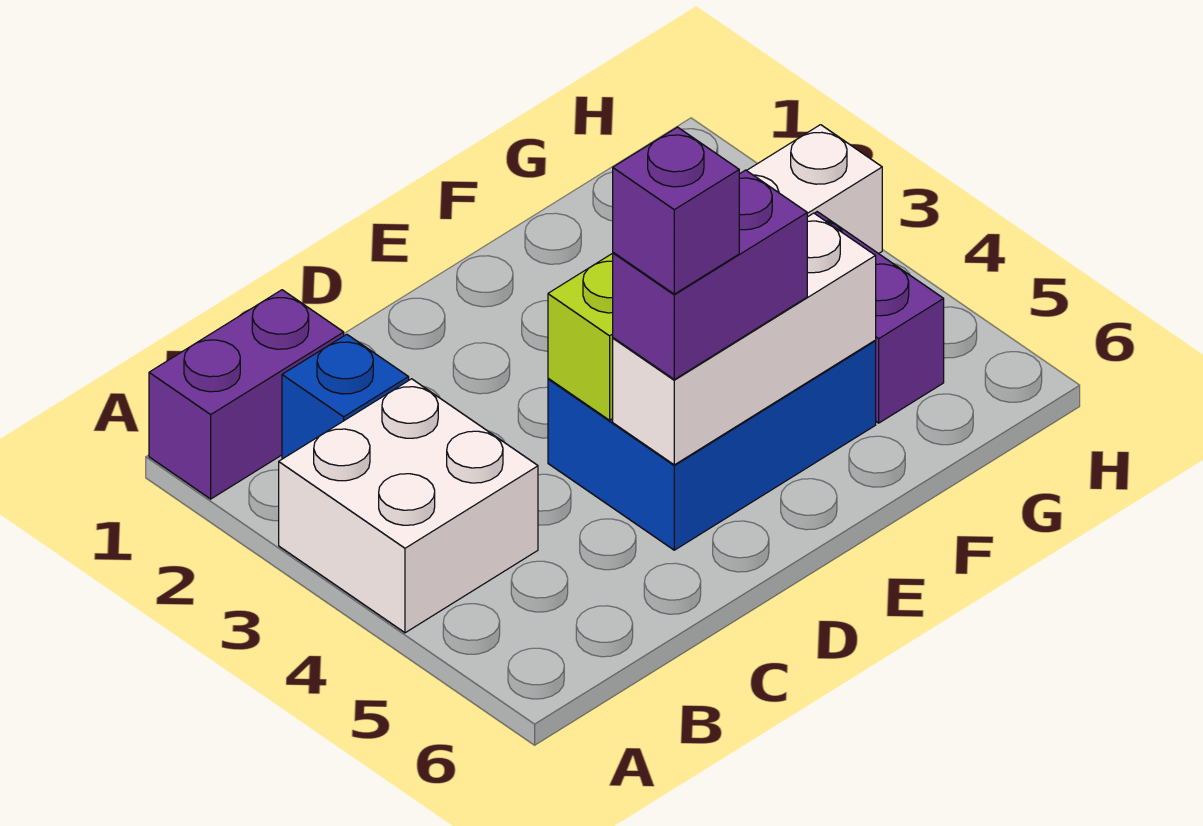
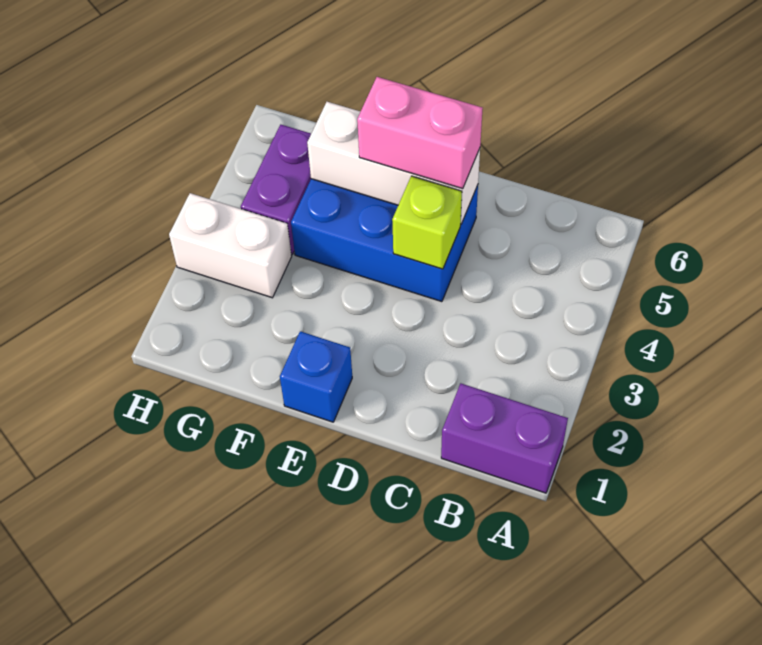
white 2x2 brick [279,379,538,633] -> none
blue 1x1 brick [282,334,409,459] -> blue 1x1 brick moved to [280,331,352,422]
purple 1x2 brick [613,170,807,379] -> pink 1x2 brick [357,77,483,189]
purple 1x1 brick [613,127,739,294] -> none

